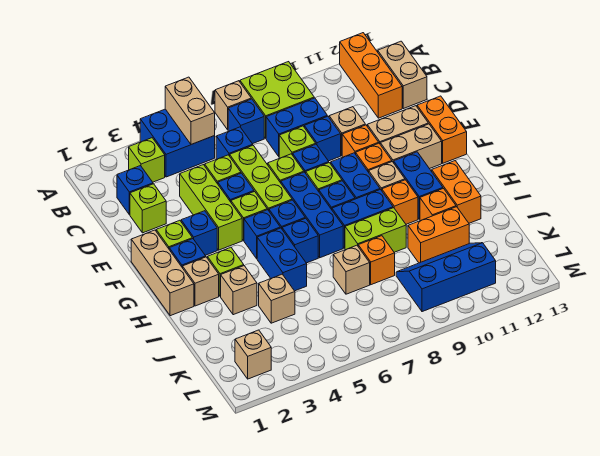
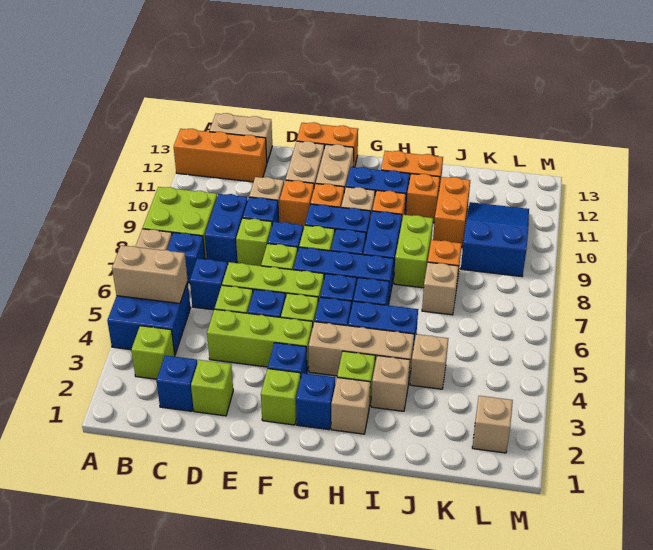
tan 1x3 brick [131,230,194,316] -> tan 1x3 brick moved to [309,322,414,384]
blue 2x3 slope [396,243,496,312] -> blue 2x3 slope turned to [461,202,529,277]

